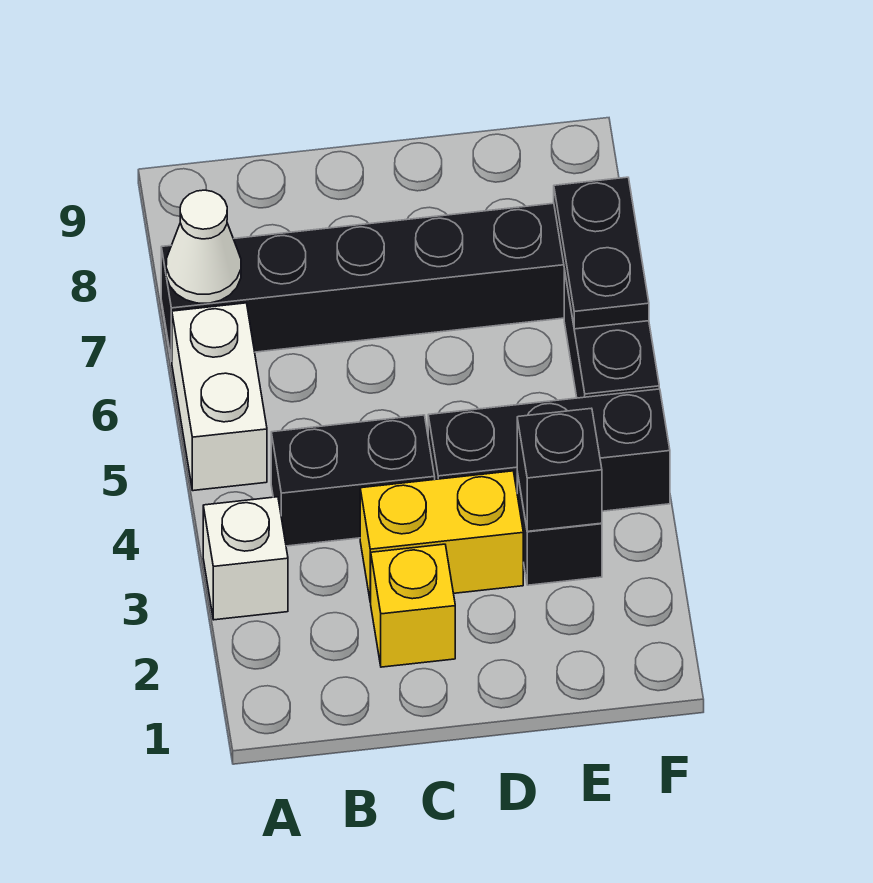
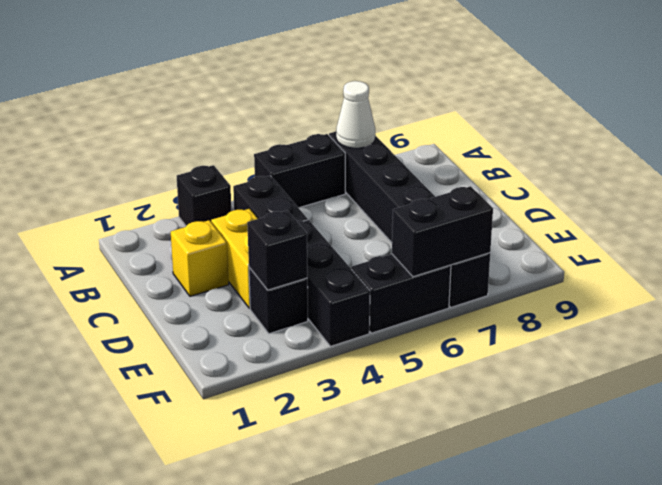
white 1x1 brick [203,497,288,620] -> black 1x1 brick [177,165,232,226]
white 1x2 brick [172,303,267,491] -> black 1x2 brick [254,134,345,207]
black 1x2 plate [554,177,649,329] -> black 1x2 brick [392,186,493,277]

